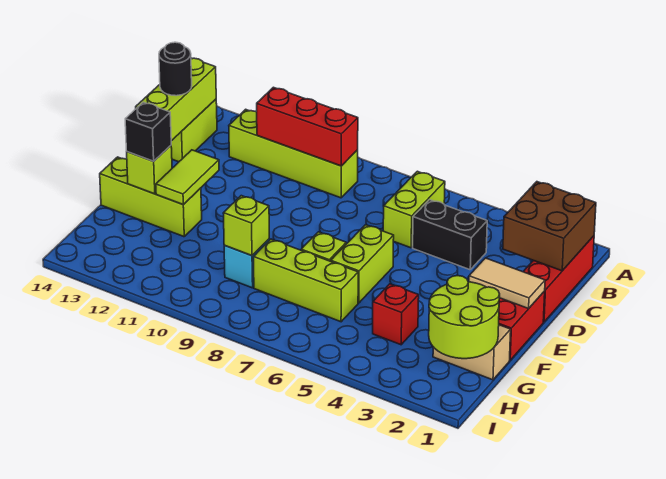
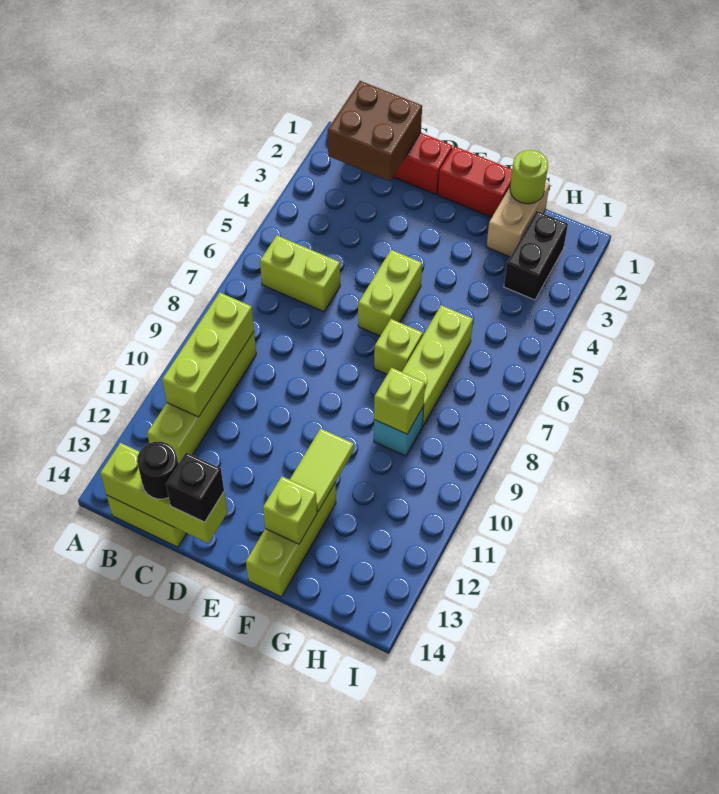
red 1x3 brick [257,87,358,166] -> lime 1x3 brick [162,293,254,417]
black 1x2 brick [413,200,487,270] -> black 1x2 brick moved to [504,211,568,300]
tan 1x2 tile [469,258,545,309] -> none
lime 1x2 brick [331,225,394,303] -> lime 1x2 brick turned to [358,250,422,336]
lime 1x2 tile [156,150,219,205] -> lime 1x2 tile turned to [290,429,354,512]
black 1x1 brick [125,102,171,161] -> black 1x1 brick moved to [166,452,224,522]
lime 2x2 round brick [429,276,500,359] -> lime 1x1 round brick [510,150,548,204]
red 1x1 brick [373,284,419,345] -> none

